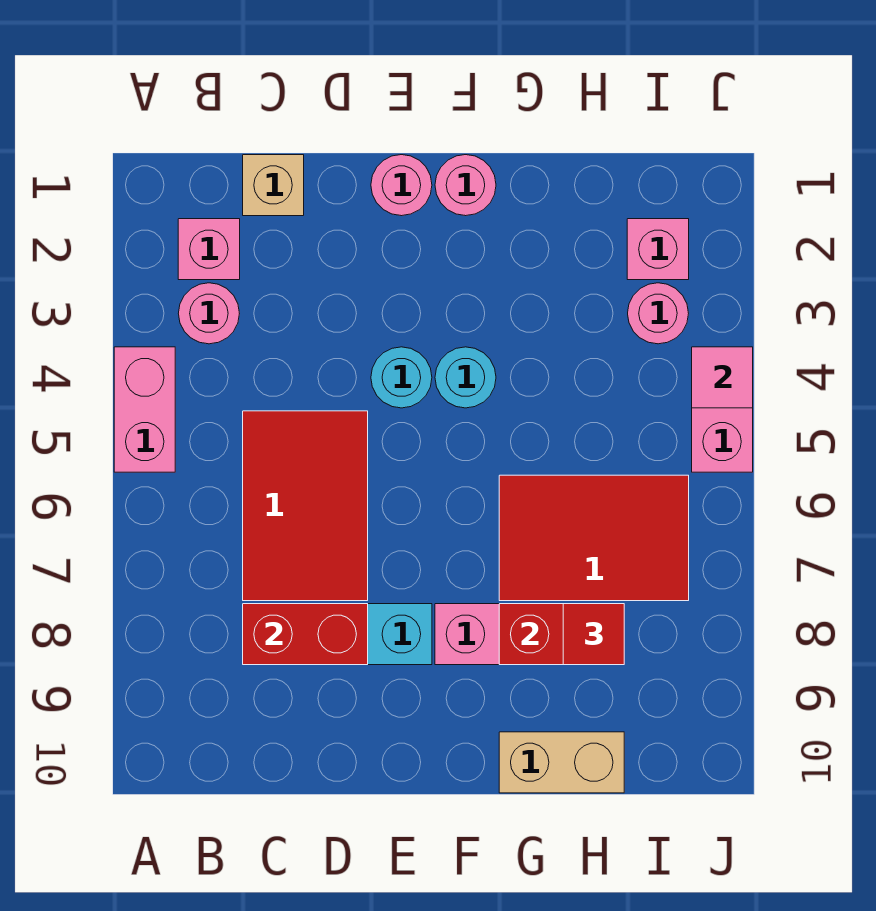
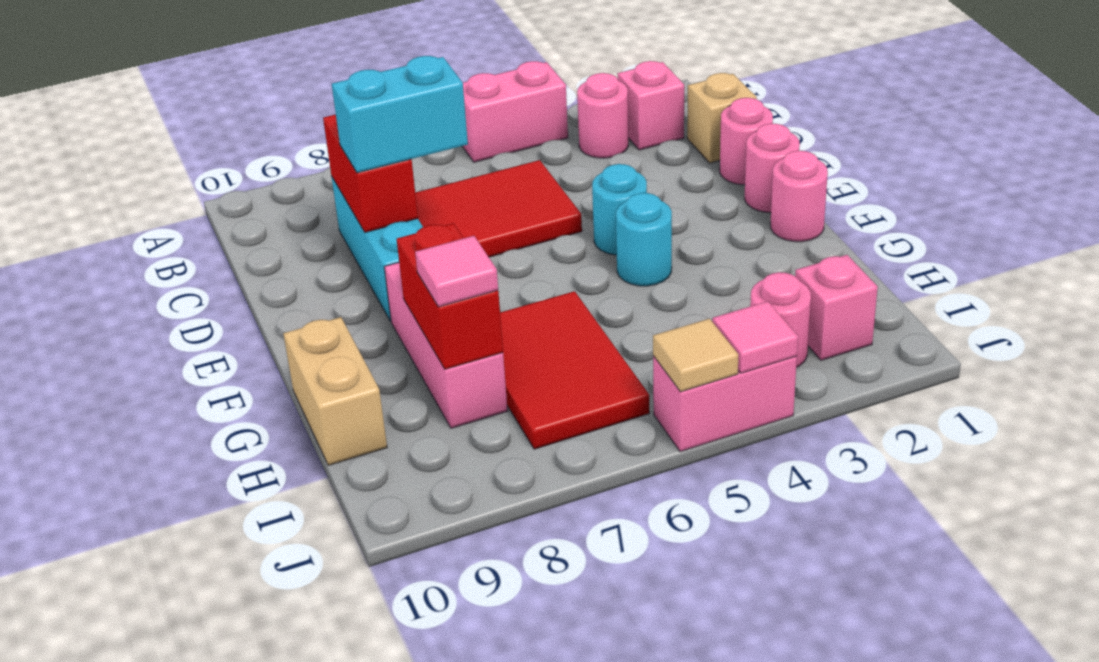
none -> pink 1x1 round brick [720,98,773,185]
none -> cyan 1x2 brick [332,56,468,173]
red 1x1 tile [563,604,624,665] -> pink 1x1 tile [415,236,498,307]
none -> tan 1x1 tile [653,319,738,392]

